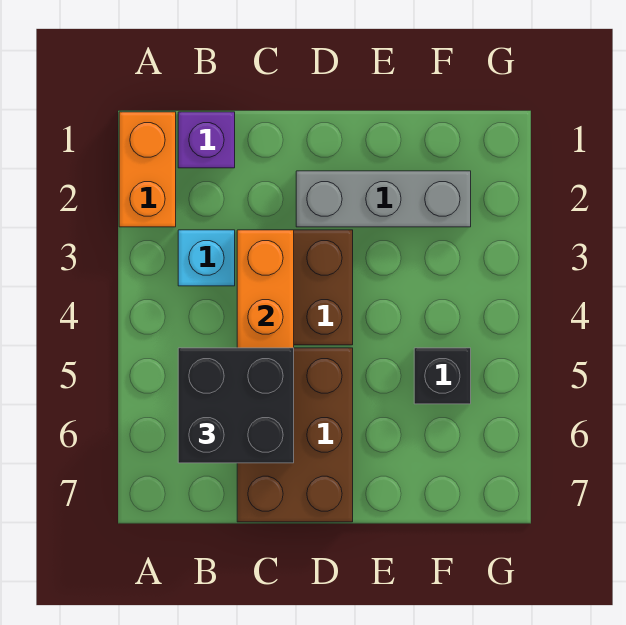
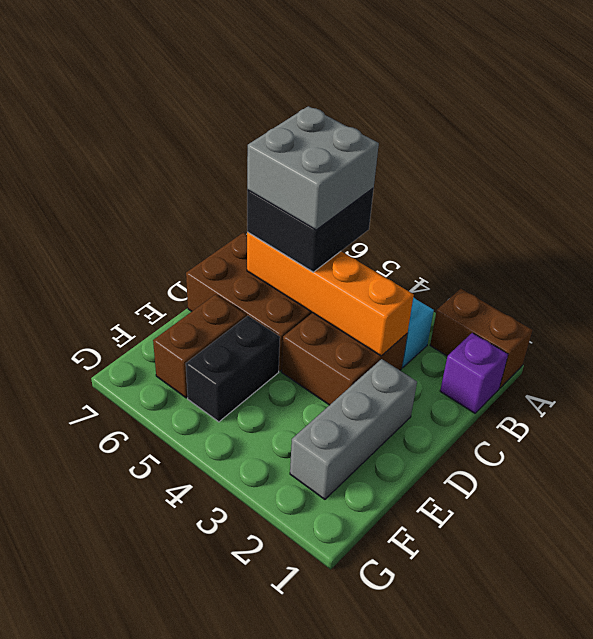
orange 1x2 brick [119,112,176,227] -> brown 1x2 brick [430,289,532,388]
none -> grey 2x2 brick [247,106,379,230]
none -> brown 1x2 brick [153,294,246,398]
black 1x1 brick [414,348,471,404] -> black 1x2 brick [186,316,280,422]

